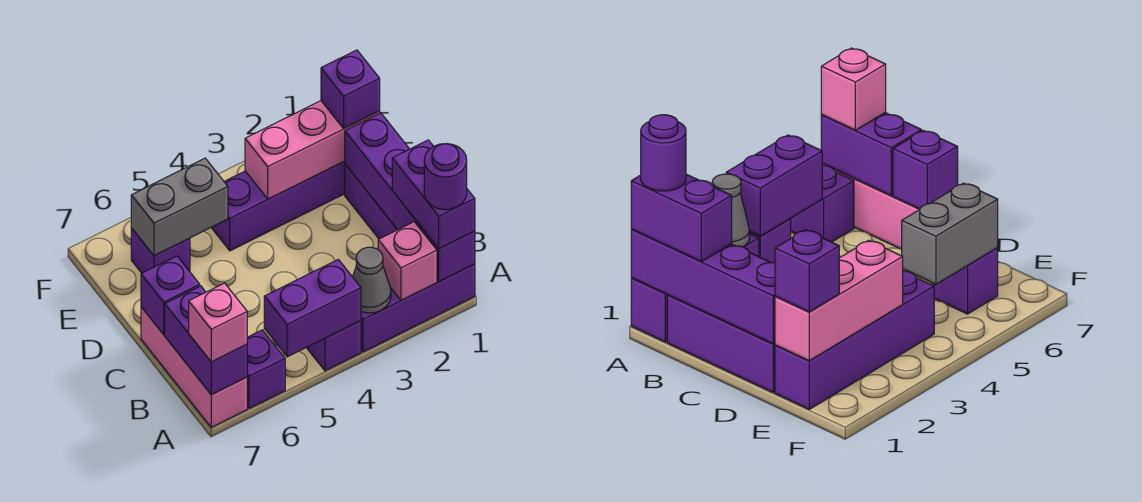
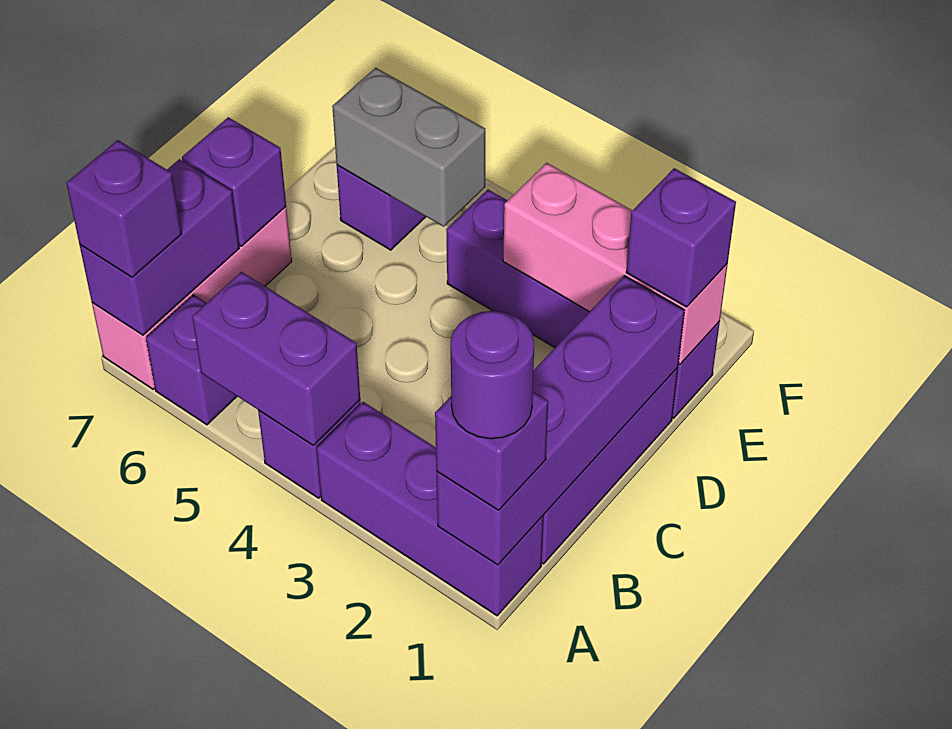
purple 1x2 brick [392,140,475,249] -> purple 1x1 brick [435,392,548,510]
pink 1x1 brick [378,222,437,300] -> none
grey 1x1 cone [353,247,391,313] -> none
pink 1x1 brick [189,283,247,362] -> purple 1x1 brick [66,140,182,277]

